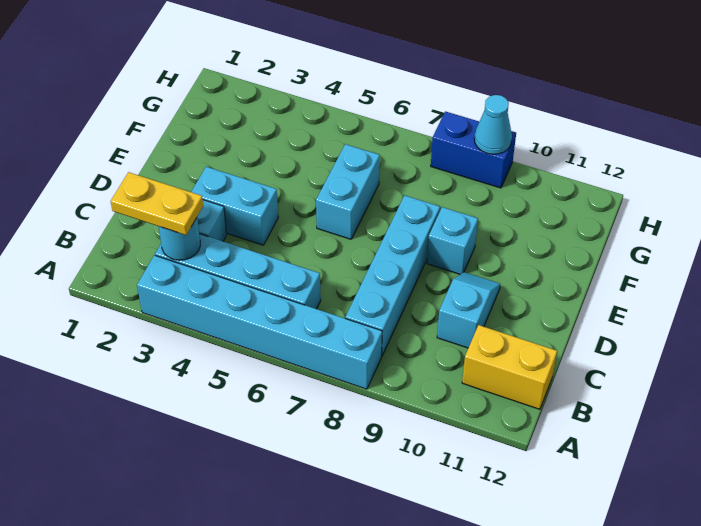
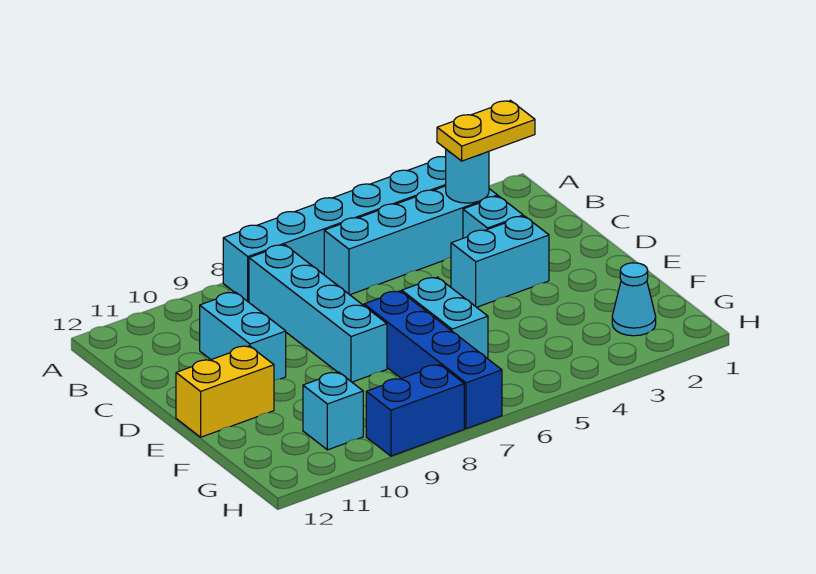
yellow 1x2 brick [462,325,557,409] -> yellow 1x2 brick moved to [176,346,274,437]
cyan 1x2 slope [437,272,500,348] -> cyan 1x2 brick [200,292,286,380]
none -> blue 1x4 brick [364,291,502,429]
cyan 1x1 brick [427,207,478,275] -> cyan 1x1 brick moved to [303,372,363,450]
cyan 1x1 cone [474,95,512,154] -> cyan 1x1 cone moved to [612,263,656,336]

